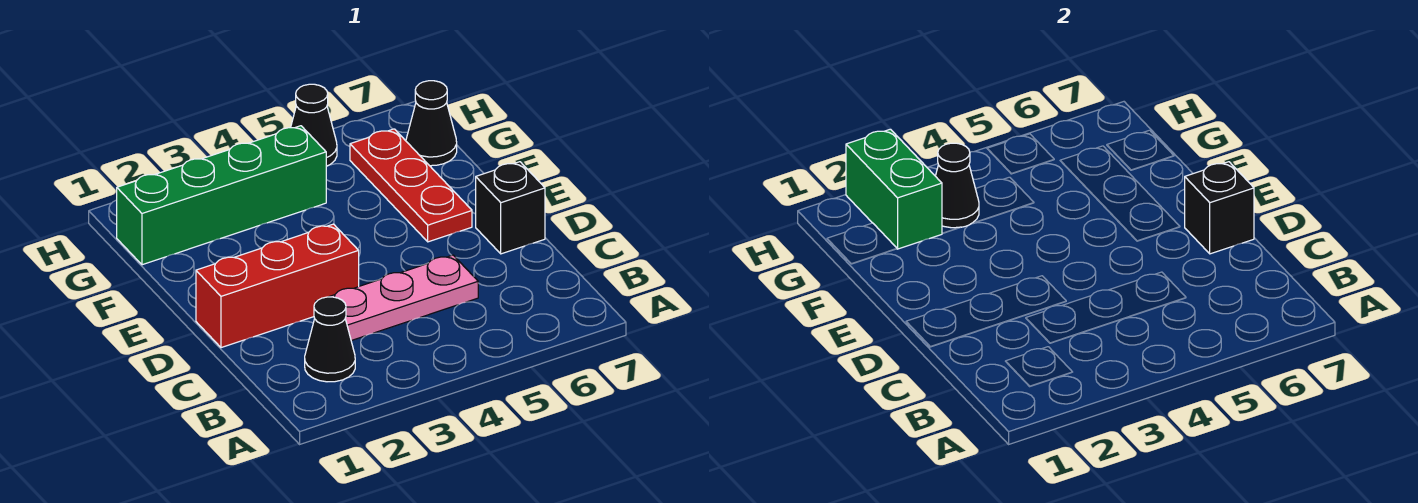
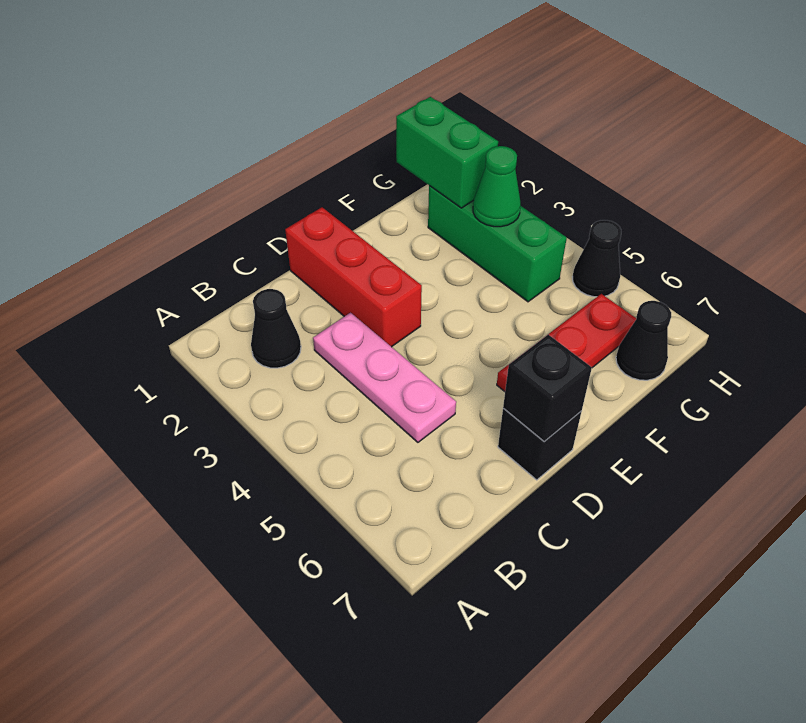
green 1x4 brick [117,126,326,265] -> green 1x3 brick [428,186,567,302]
green 1x2 brick [846,129,942,249] -> green 1x2 brick turned to [396,97,498,208]
black 1x1 cone [936,143,979,228] -> green 1x1 cone [473,146,521,227]

